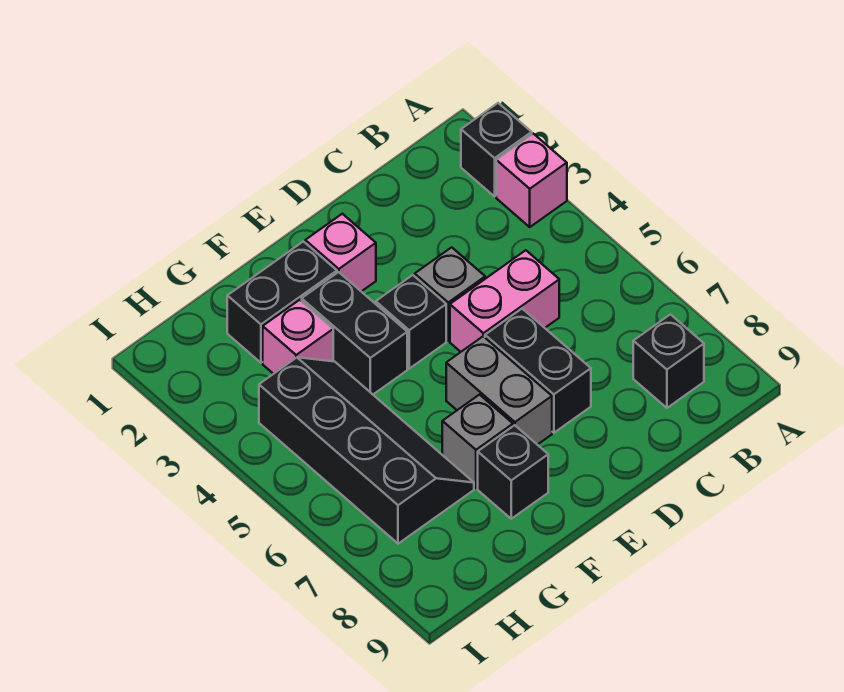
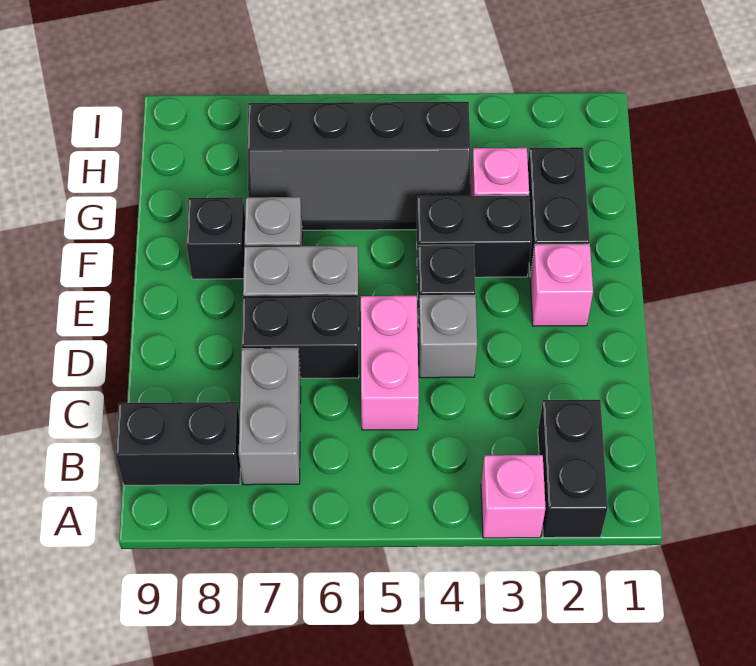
black 1x1 brick [461,103,532,196] -> black 1x2 brick [538,400,608,538]
none -> grey 1x2 brick [239,348,301,485]
black 1x1 brick [633,314,704,408] -> black 1x2 brick [116,402,240,485]

